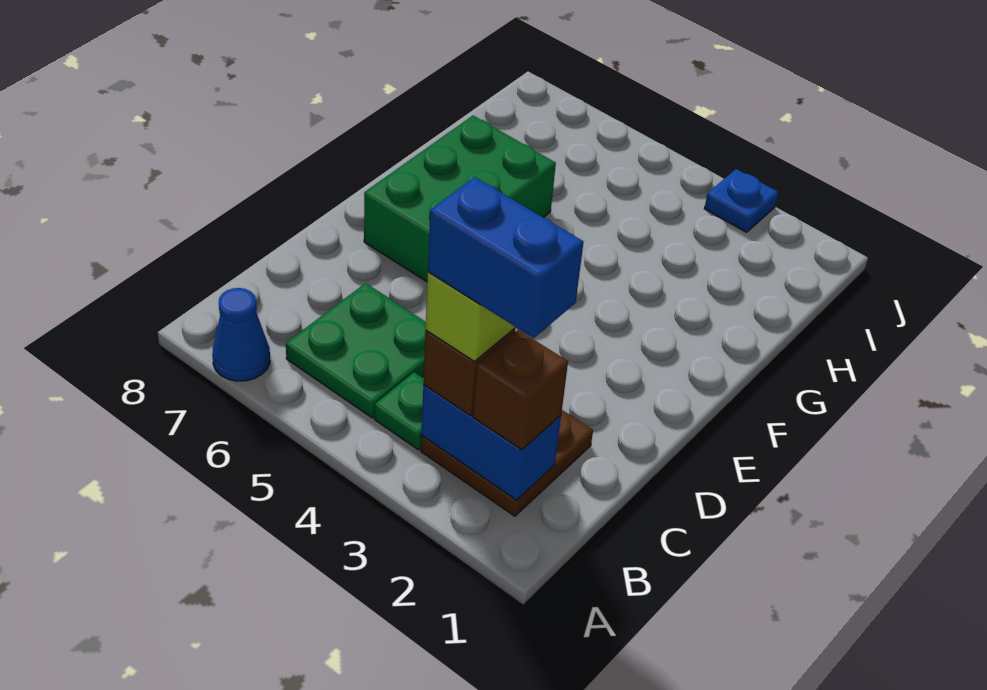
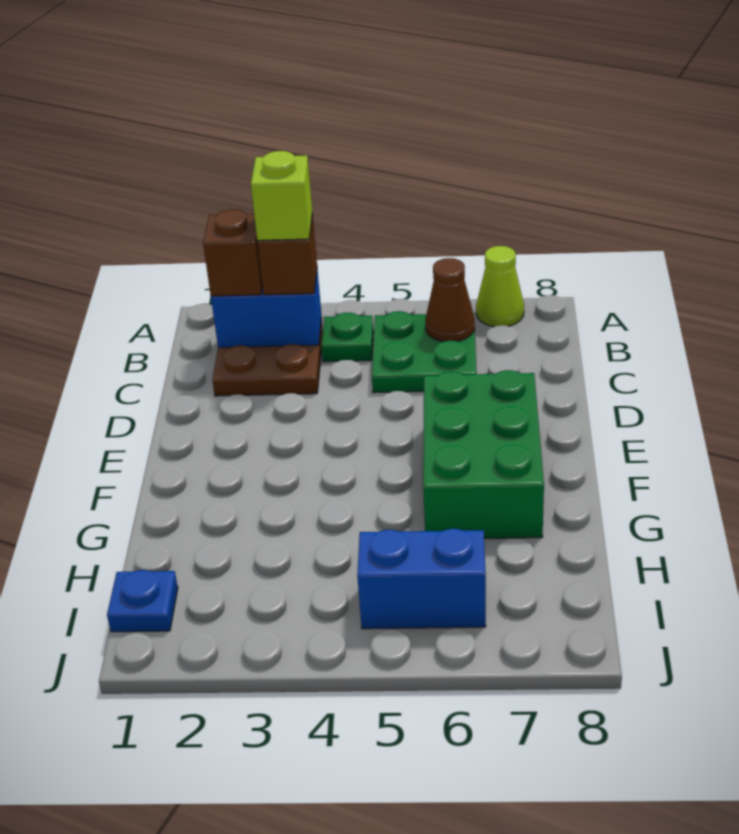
blue 1x1 cone [212,288,270,381] -> lime 1x1 cone [476,246,524,327]
blue 1x2 brick [428,177,583,338] -> blue 1x2 brick moved to [357,529,486,629]
none -> brown 1x1 cone [425,258,475,342]
blue 1x1 plate [704,169,778,232] -> blue 1x1 plate moved to [107,570,178,632]

